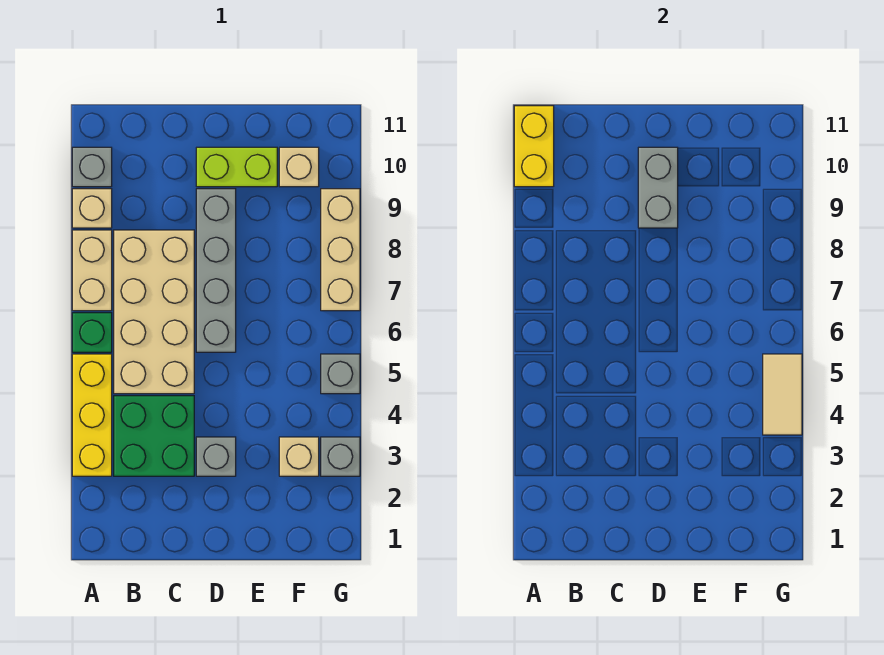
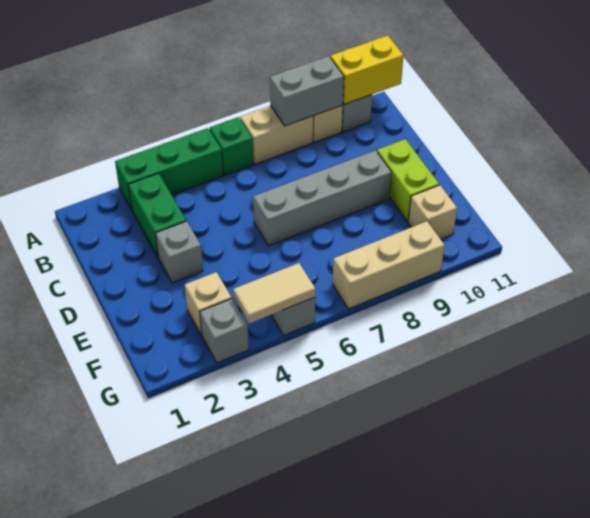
yellow 1x3 brick [72,354,112,476] -> green 1x3 brick [115,128,223,210]
green 2x2 brick [114,396,194,476] -> green 1x2 brick [128,173,186,258]
tan 2x4 brick [114,230,194,394] -> none
grey 1x2 brick [638,147,678,228] -> grey 1x2 brick moved to [270,56,344,126]

